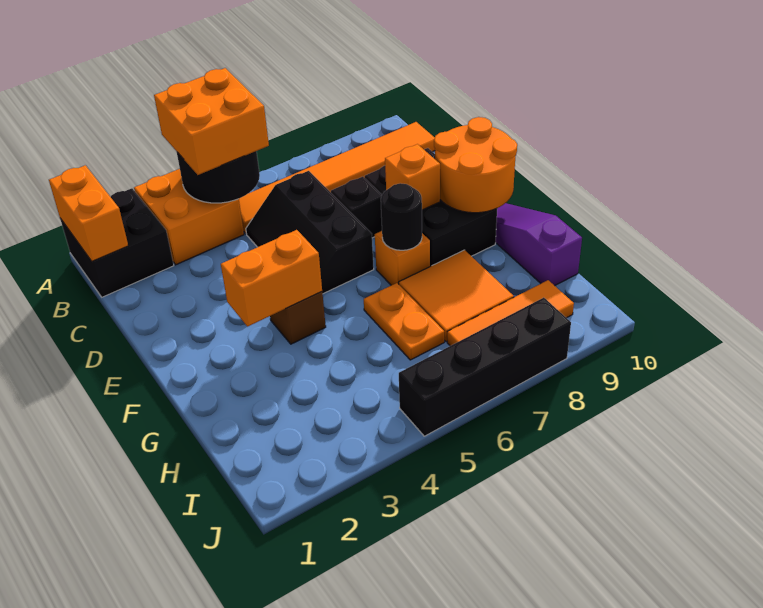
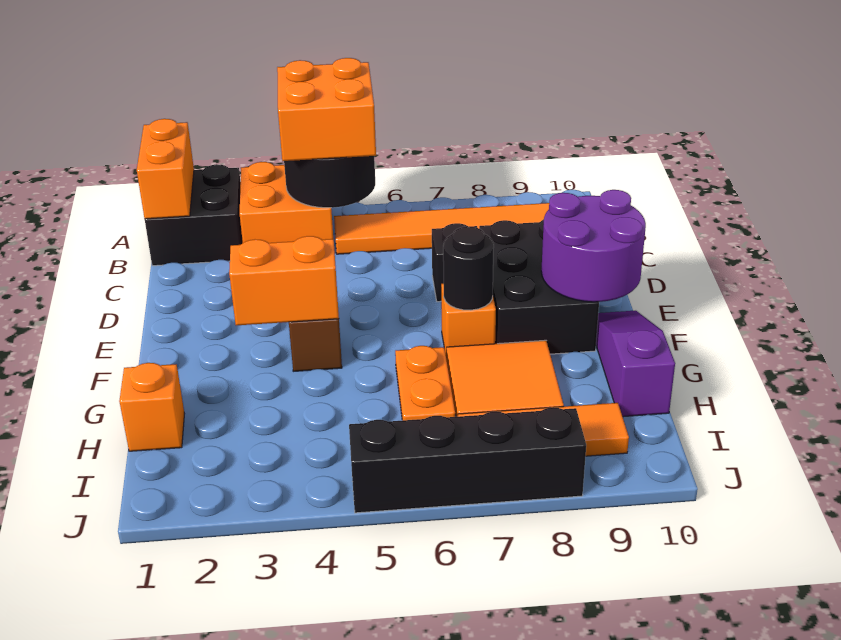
black 2x3 slope [246,171,374,294] -> none
orange 1x1 brick [385,144,440,210] -> orange 1x1 brick moved to [119,363,184,451]
orange 2x2 round brick [434,117,517,213] -> purple 2x2 round brick [541,190,646,302]

